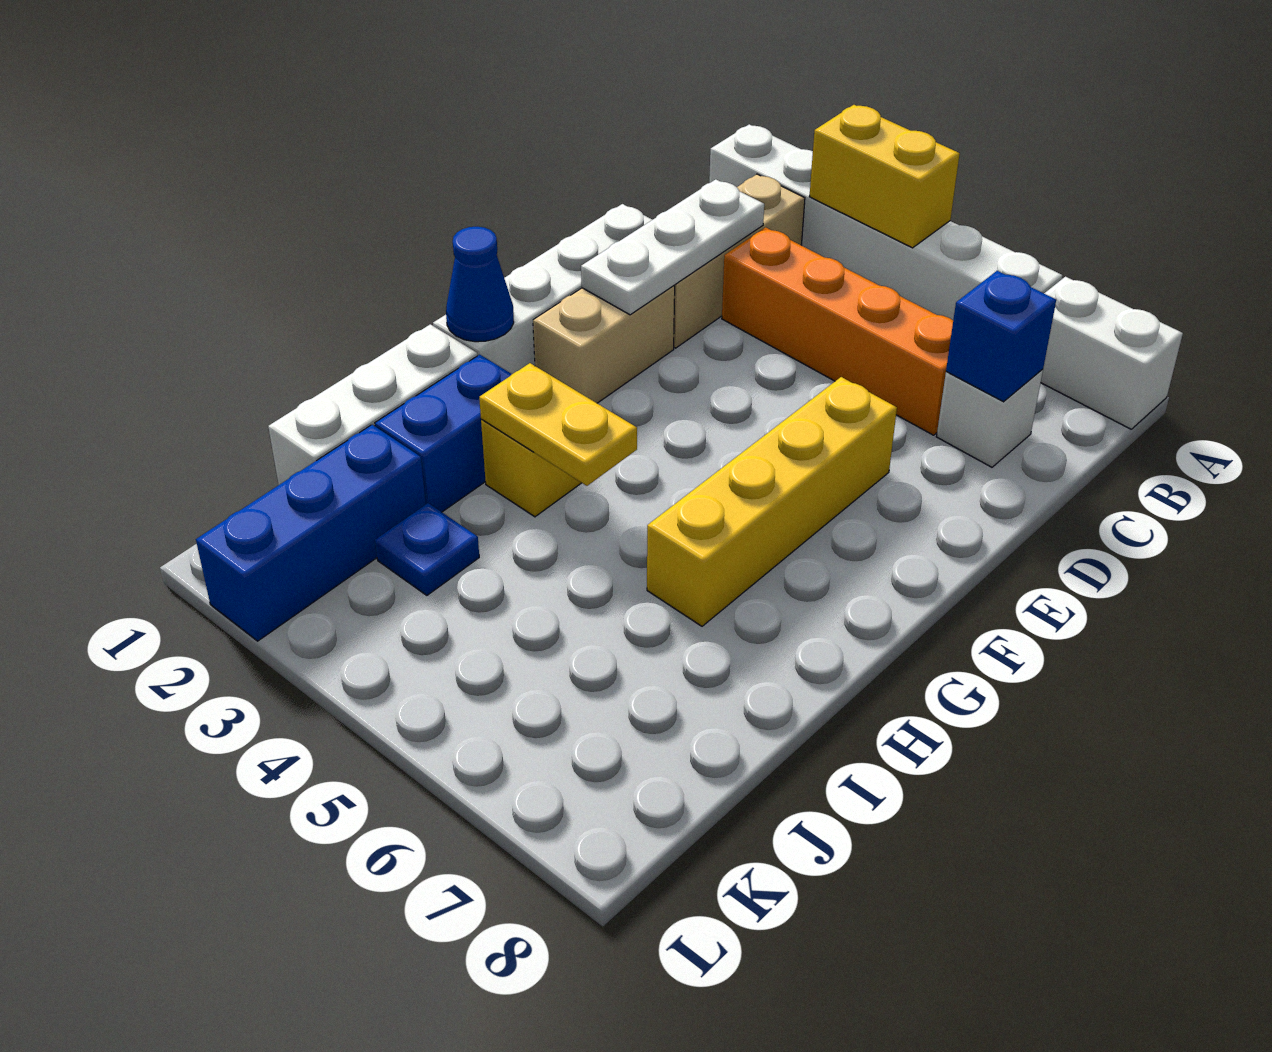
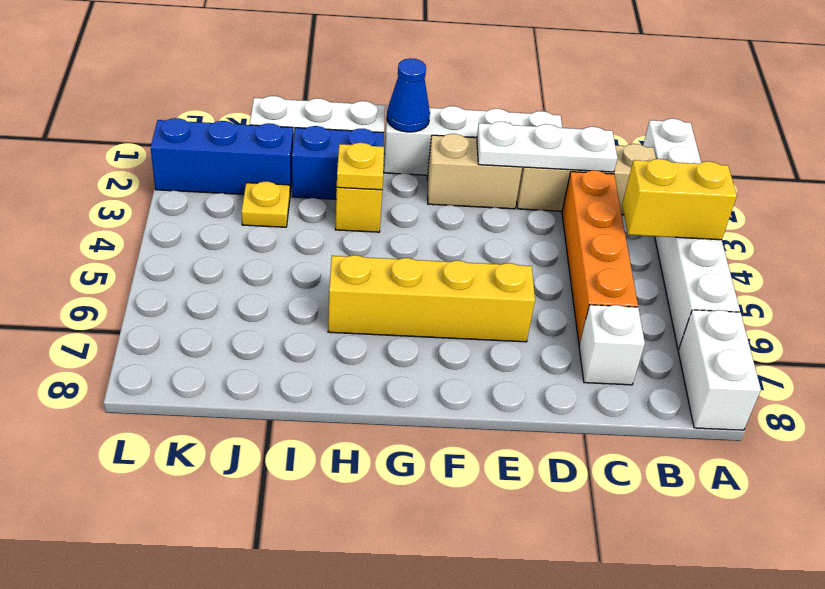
yellow 1x2 brick [809,105,960,248] -> yellow 1x2 brick turned to [622,159,737,240]
blue 1x1 brick [946,271,1056,402] -> none
yellow 1x2 plate [479,363,637,486] -> yellow 1x1 plate [337,143,384,190]
blue 1x1 plate [375,503,479,595] -> yellow 1x1 plate [241,182,290,227]

